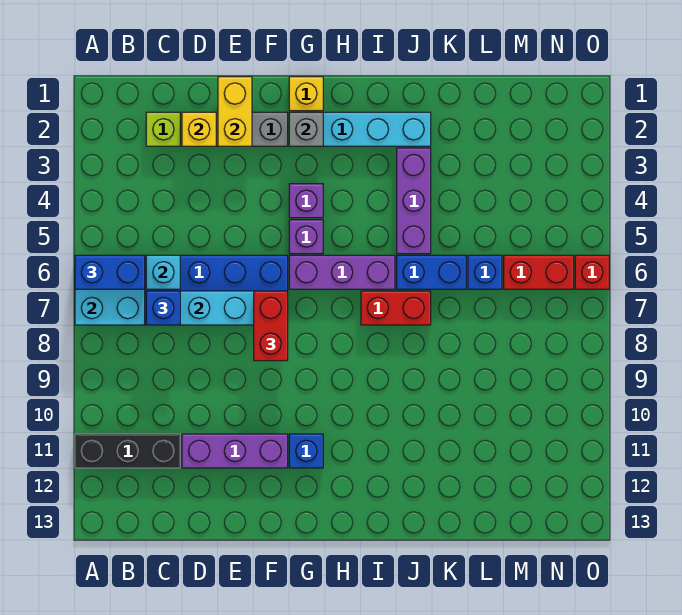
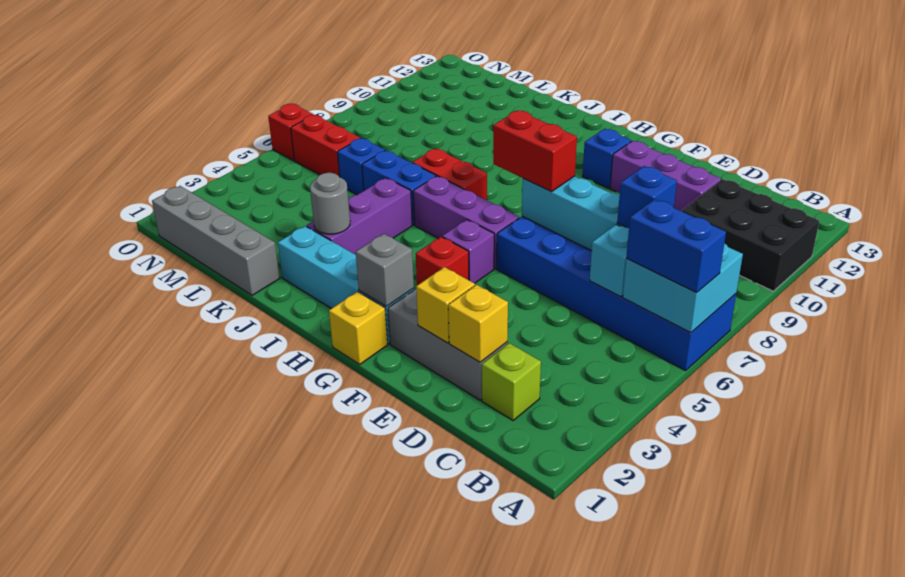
black 1x3 brick [75,434,180,468] -> black 2x3 brick [682,179,819,291]
yellow 1x2 brick [218,77,252,146] -> yellow 1x1 brick [416,267,475,343]
red 1x2 brick [254,291,288,361] -> red 1x2 brick turned to [493,110,577,192]
purple 1x1 brick [289,184,323,218] -> red 1x1 brick [416,237,469,285]
none -> grey 1x1 round brick [310,173,350,234]
none -> grey 1x4 brick [152,186,280,295]

